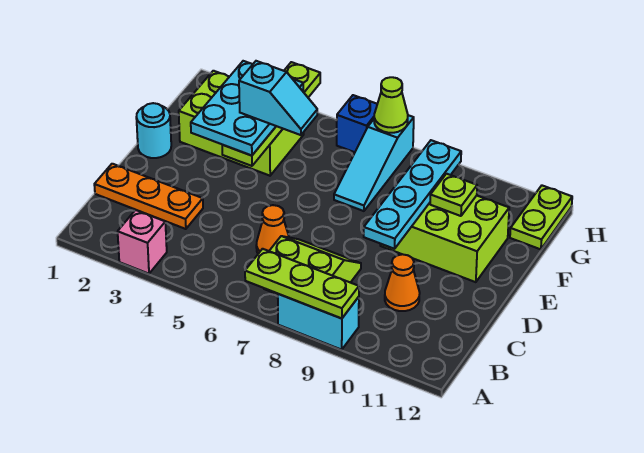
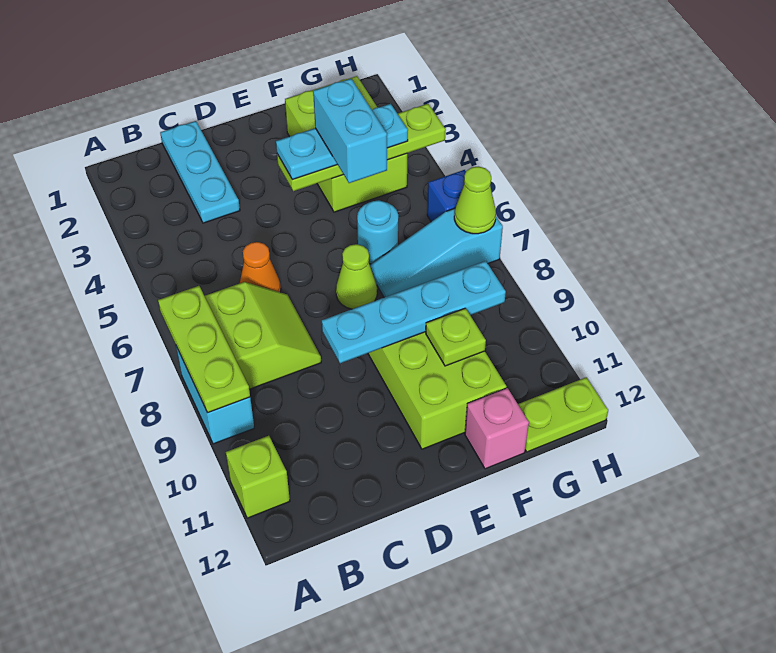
pink 1x1 brick [118,210,167,274] -> pink 1x1 brick moved to [465,388,529,469]
none -> lime 1x1 brick [226,436,290,518]
orange 1x3 plate [94,164,203,229] -> cyan 1x3 plate [160,121,240,223]
orange 1x1 cone [385,254,420,311] -> none
cyan 1x1 round brick [136,103,171,158] -> cyan 1x1 round brick moved to [357,200,398,264]
cyan 2x3 plate [191,61,303,156] -> cyan 1x3 plate [276,104,408,179]
none -> lime 1x1 cone [336,244,377,309]
cyan 1x2 slope [239,61,317,135] -> cyan 1x2 brick [313,79,387,183]

